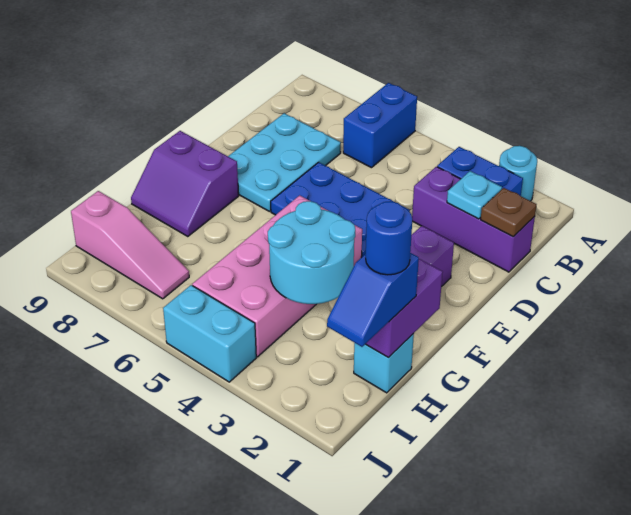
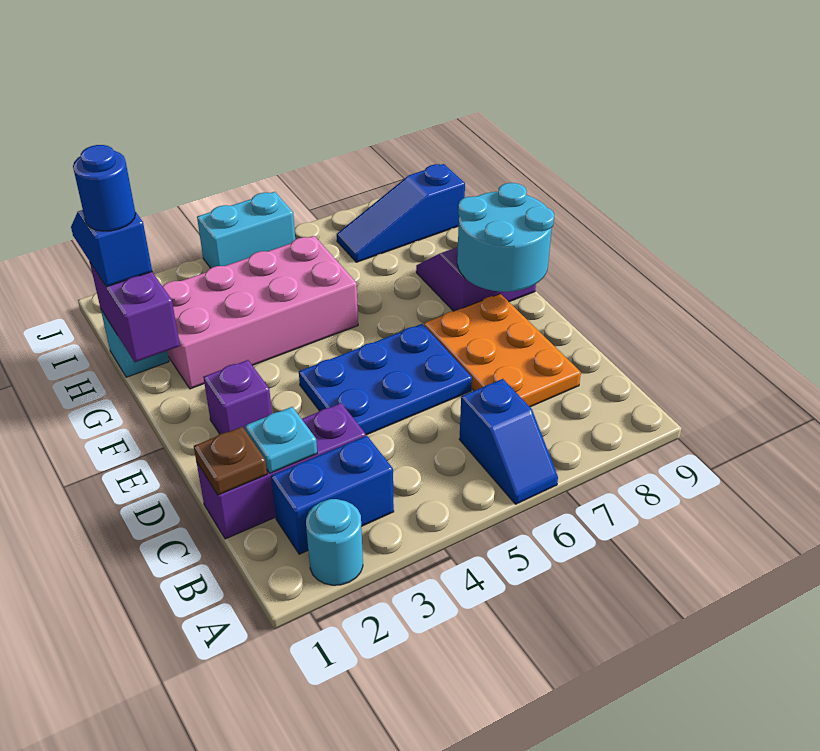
blue 1x2 brick [343,83,417,168] -> blue 1x2 slope [459,379,558,504]
cyan 2x3 plate [228,113,341,211] -> orange 2x3 plate [424,294,581,407]
pink 2x4 brick [192,195,362,357] -> pink 2x4 brick turned to [163,236,358,389]
cyan 2x2 round brick [268,201,355,304] -> cyan 2x2 round brick moved to [457,183,554,292]
pink 1x3 slope [71,191,189,299] -> blue 1x3 slope [337,164,465,262]

